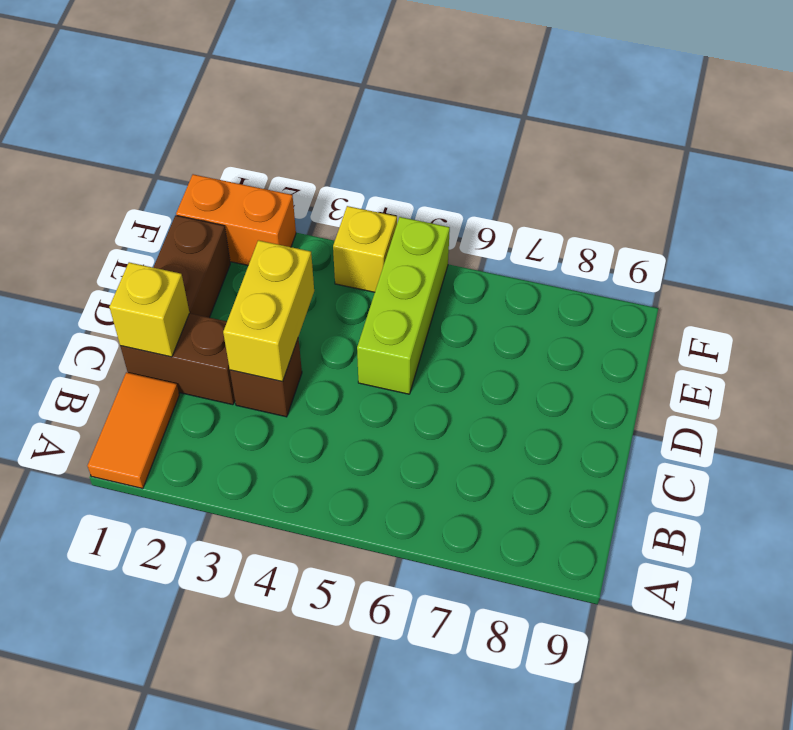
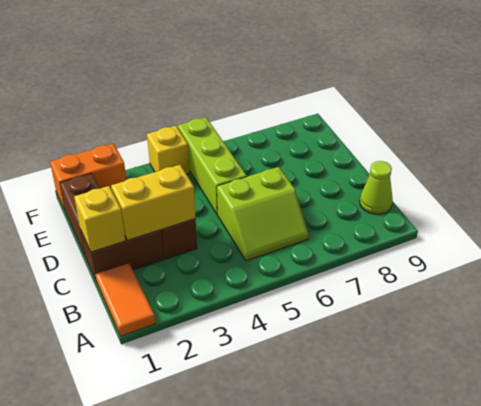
none -> lime 2x2 slope [217,167,309,261]
none -> lime 1x1 cone [360,161,393,214]
yellow 1x2 brick [223,240,314,382] -> yellow 1x2 brick turned to [111,165,196,240]

